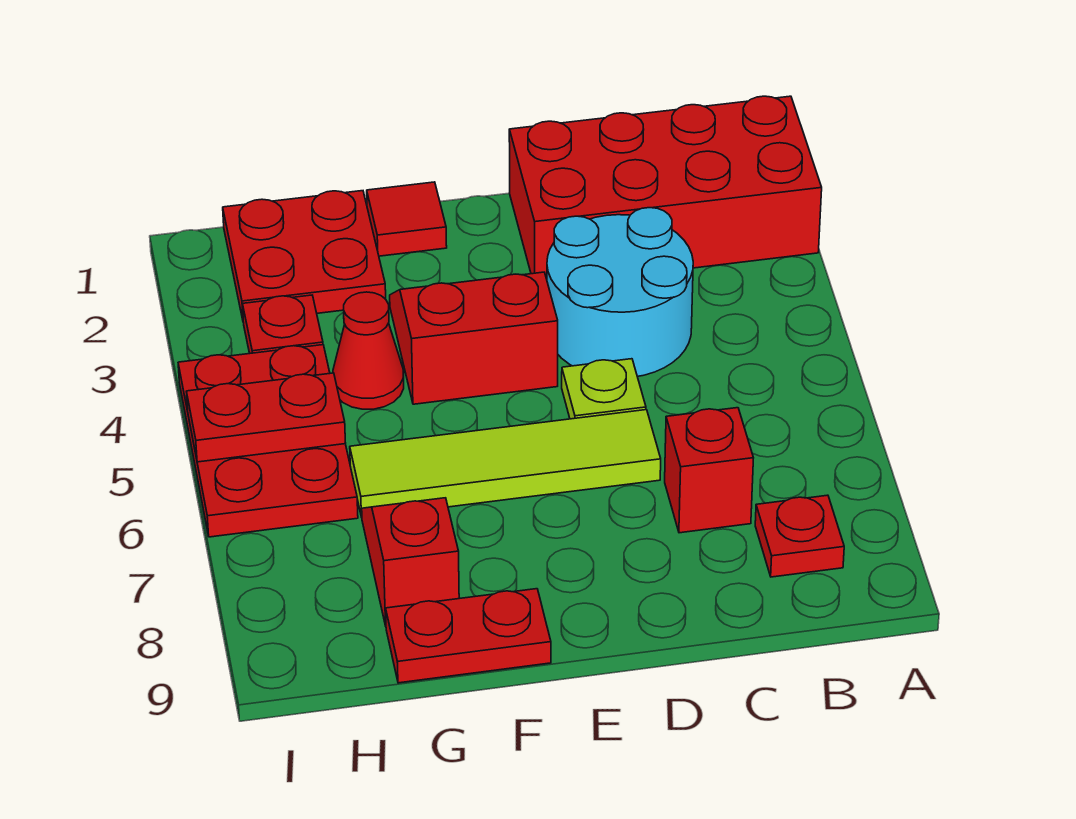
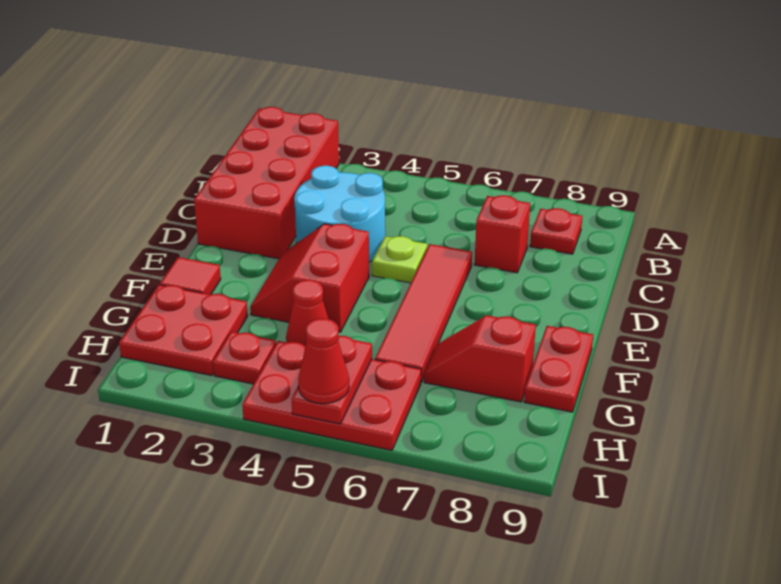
lime 1x4 tile [350,410,661,517] -> red 1x4 tile [375,244,472,382]
none -> red 1x1 cone [298,318,349,404]

